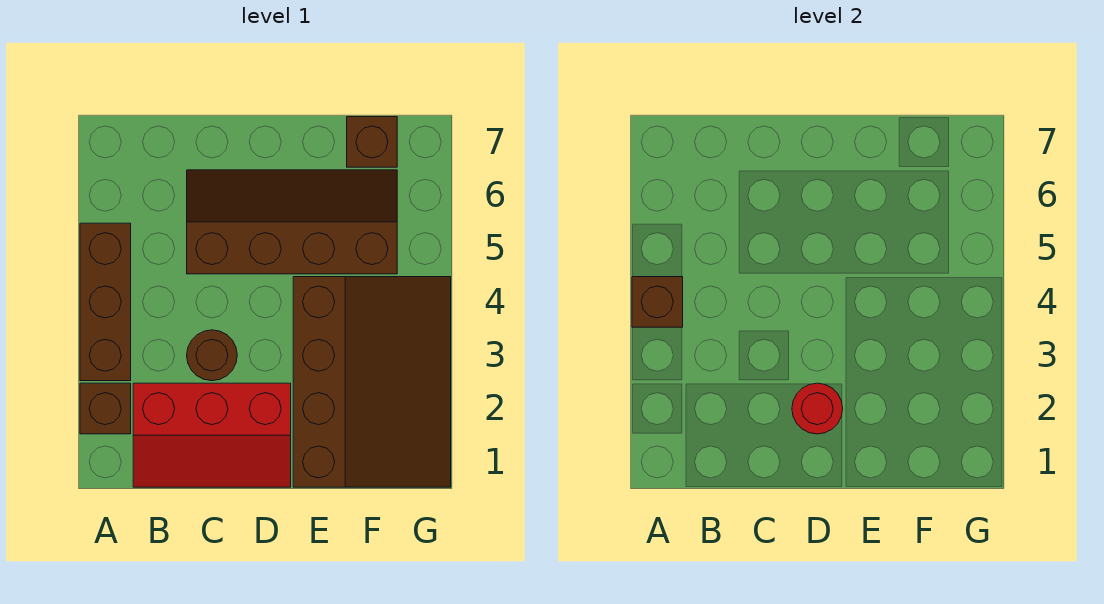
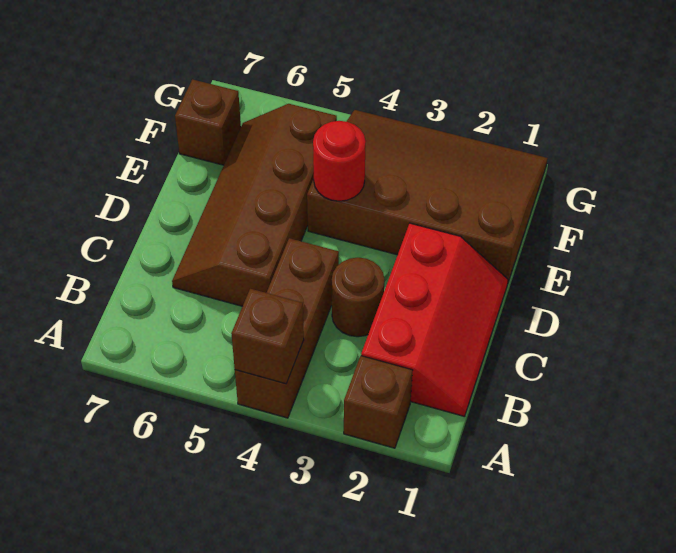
brown 1x3 brick [80,223,131,381] -> brown 1x3 brick turned to [235,238,339,418]
red 1x1 round brick [792,383,843,434] -> red 1x1 round brick moved to [313,121,366,201]

